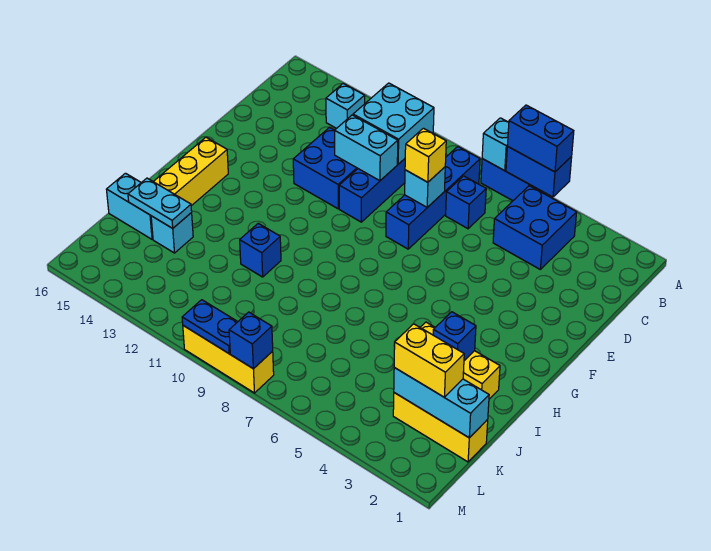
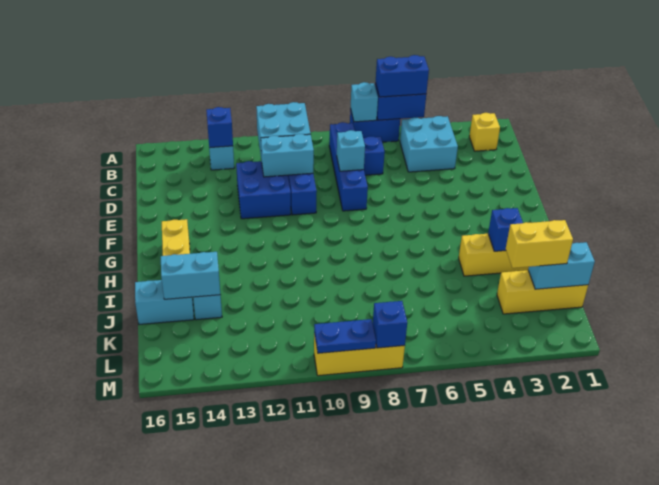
blue 2x2 brick [493,186,577,269] -> cyan 2x2 brick [400,116,458,172]
yellow 1x1 brick [405,128,446,182] -> yellow 1x1 brick moved to [469,113,500,151]
blue 1x1 brick [240,223,281,277] -> blue 1x1 brick moved to [206,107,233,148]
cyan 1x2 plate [128,178,192,228] -> cyan 1x2 brick [161,252,220,299]
cyan 1x3 brick [394,368,489,438] -> cyan 1x2 brick [528,242,595,289]

